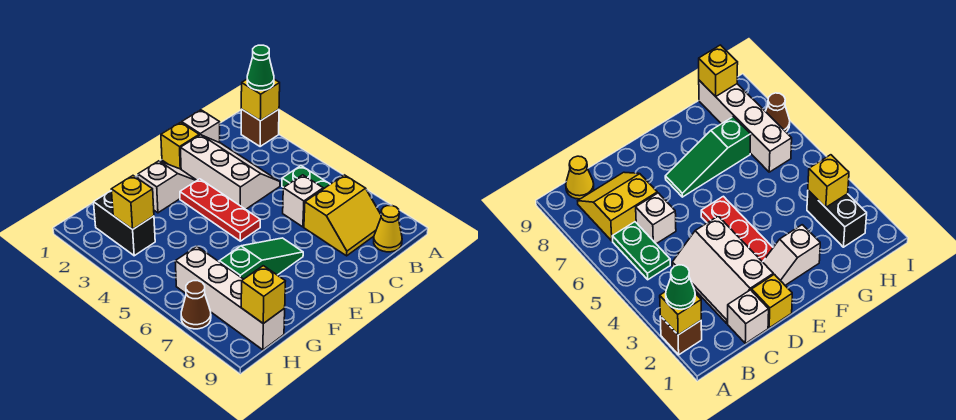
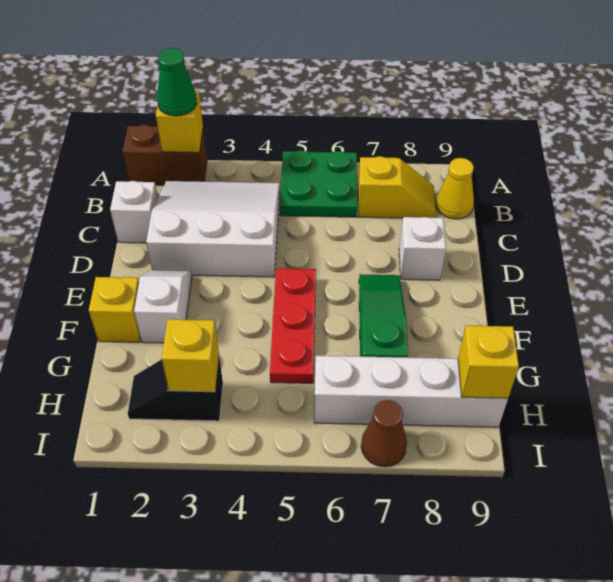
brown 1x1 brick [241,109,279,147] -> brown 1x2 brick [123,125,207,185]
green 1x2 plate [282,166,330,189] -> green 2x2 plate [280,150,357,217]
yellow 2x2 slope [304,175,381,256] -> yellow 1x2 slope [358,156,436,218]
white 2x3 slope [181,135,280,209] -> white 3x3 slope [146,181,280,277]
white 1x1 brick [283,175,323,227] -> white 1x1 brick moved to [399,217,446,280]
yellow 1x1 brick [161,122,199,169] -> yellow 1x1 brick moved to [89,277,140,342]
red 1x3 plate [180,179,260,241] -> red 1x3 plate turned to [270,268,316,383]
black 1x2 brick [94,191,155,256] -> black 1x2 slope [128,357,223,421]

